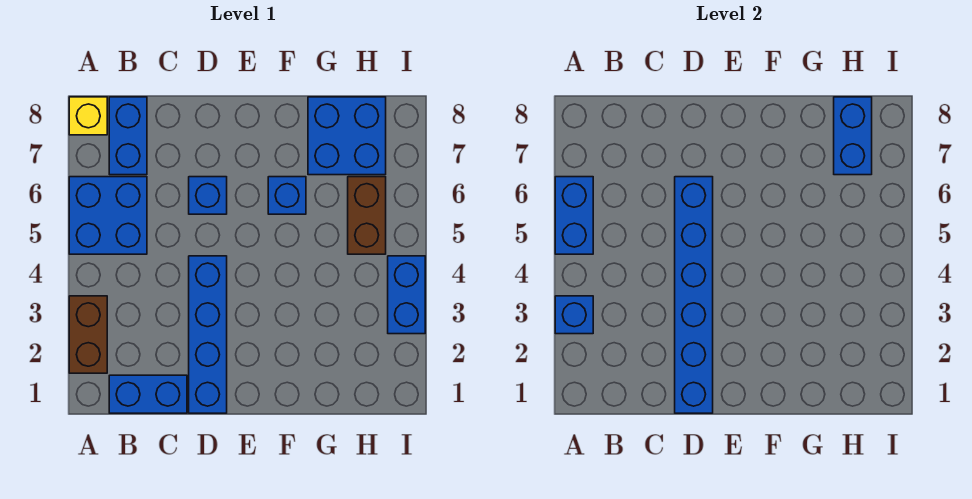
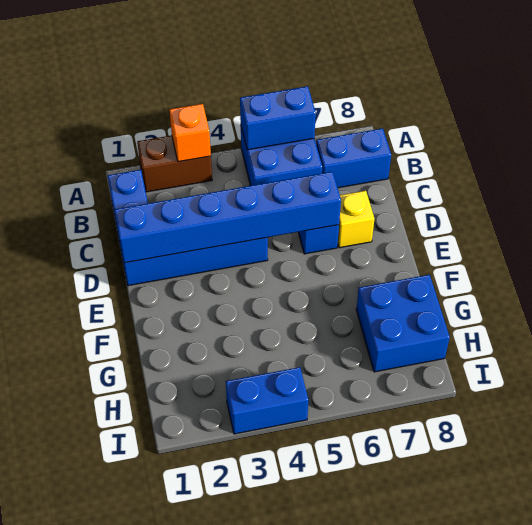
blue 1x1 brick [555,296,593,334] -> orange 1x1 brick [169,104,211,162]
yellow 1x1 brick [69,97,107,135] -> yellow 1x1 brick moved to [338,191,374,248]
blue 1x1 brick [268,177,306,214] -> none
brown 1x2 brick [348,177,386,254] -> none
blue 1x2 brick [834,97,872,175] -> none

